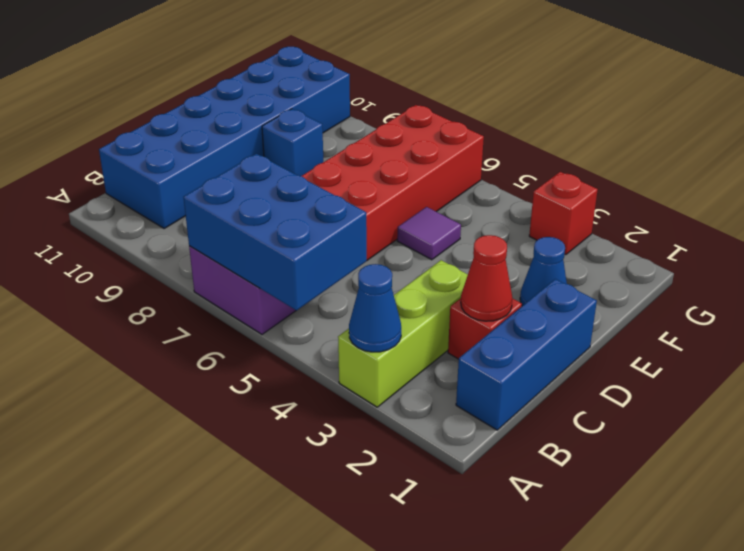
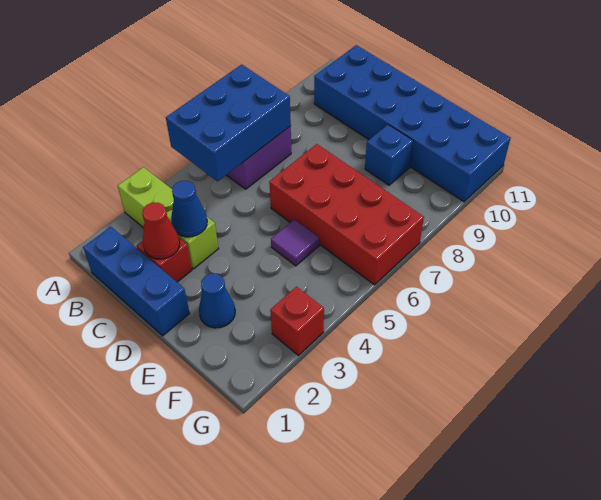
blue 1x1 cone [349,264,401,352] -> blue 1x1 cone moved to [171,181,207,237]

